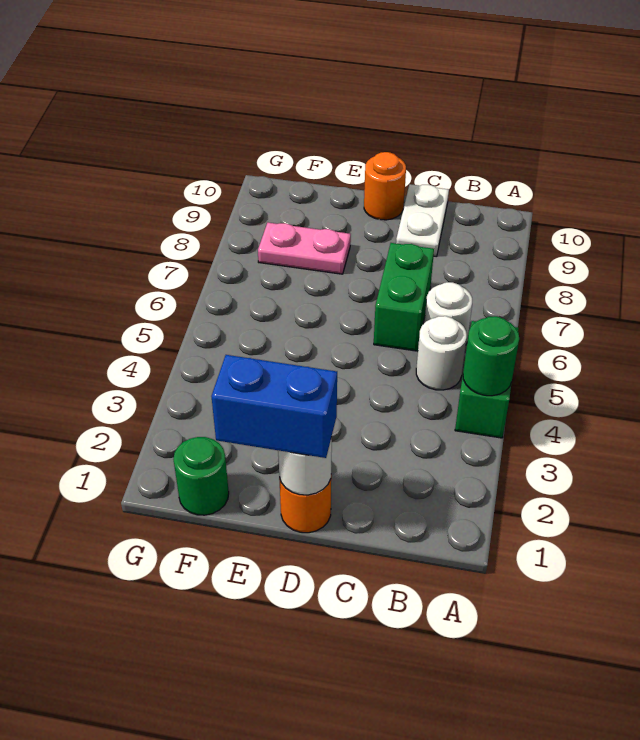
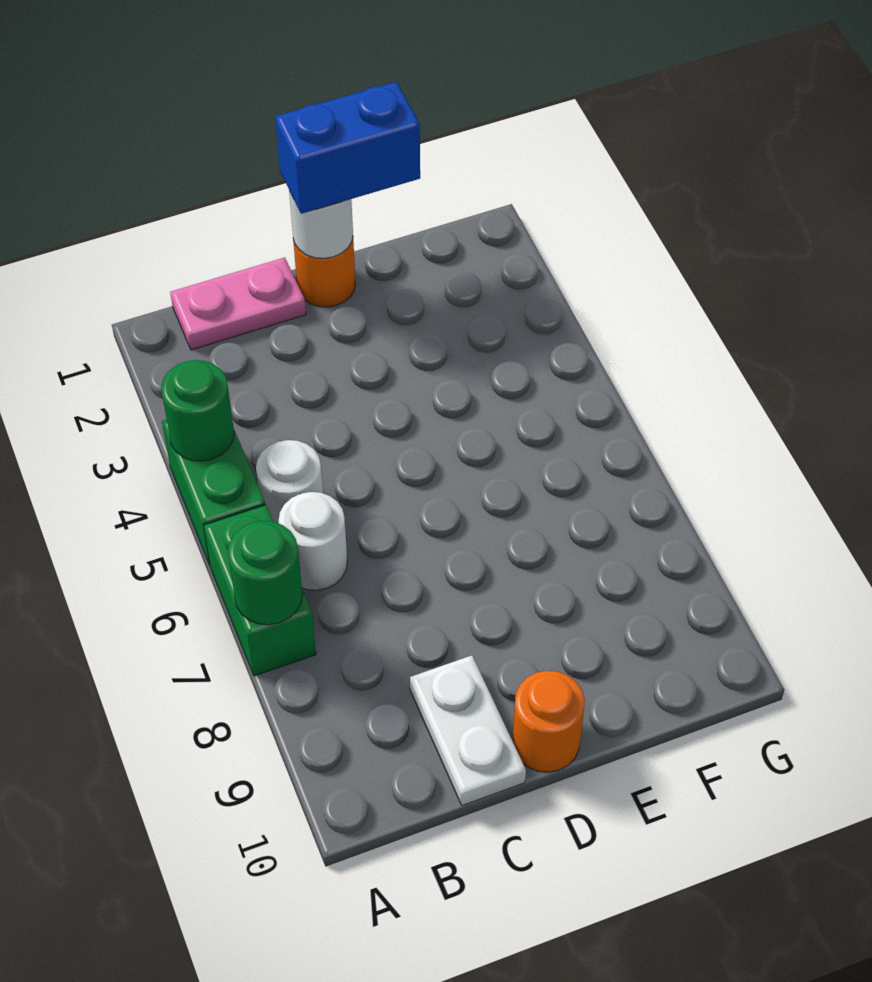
green 1x2 brick [374,243,434,351] -> green 1x2 brick moved to [204,505,316,676]
pink 1x2 plate [258,223,351,274] -> pink 1x2 plate moved to [170,258,306,350]
green 1x1 round brick [173,437,229,515] -> green 1x1 round brick moved to [228,521,303,625]

